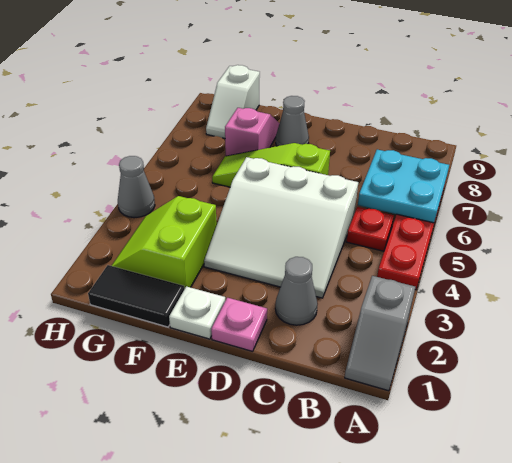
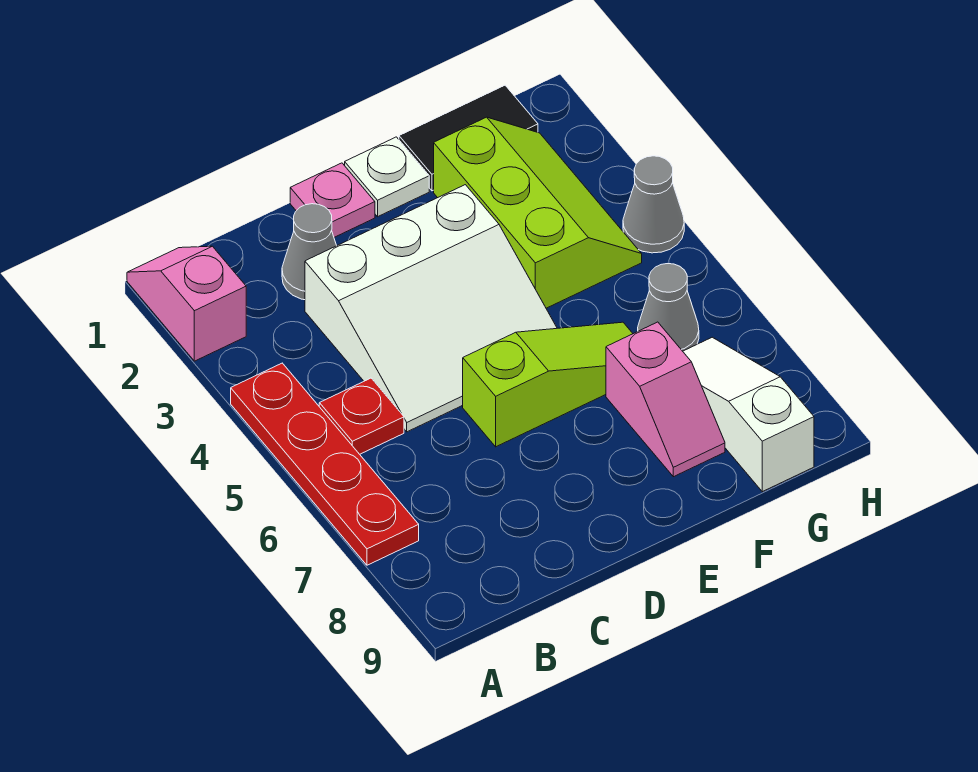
grey 1x2 slope [345,276,415,391] -> pink 1x2 slope [127,246,246,361]
cyan 2x2 plate [358,150,449,223] -> none
white 3x3 slope [204,157,358,298] -> white 3x3 slope turned to [305,185,557,432]
grey 1x1 cone [276,96,309,146] -> grey 1x1 cone moved to [638,264,699,351]
lime 2x2 slope [112,196,217,288] -> lime 2x3 slope [434,117,642,308]
white 1x2 slope [206,65,260,138] -> white 1x3 slope [683,337,814,492]

